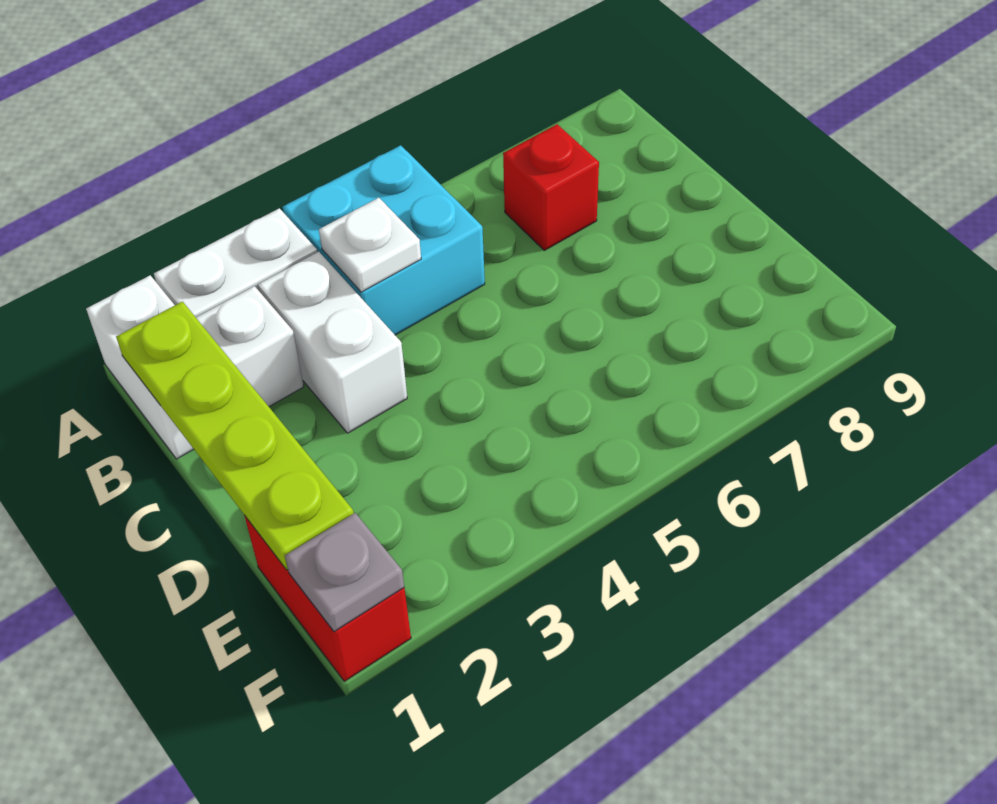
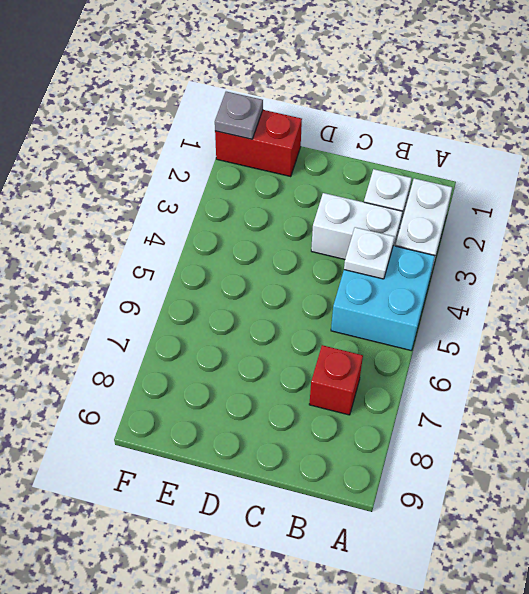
white 1x2 brick [86,275,194,459] -> none
lime 1x4 plate [116,302,354,570] -> none

